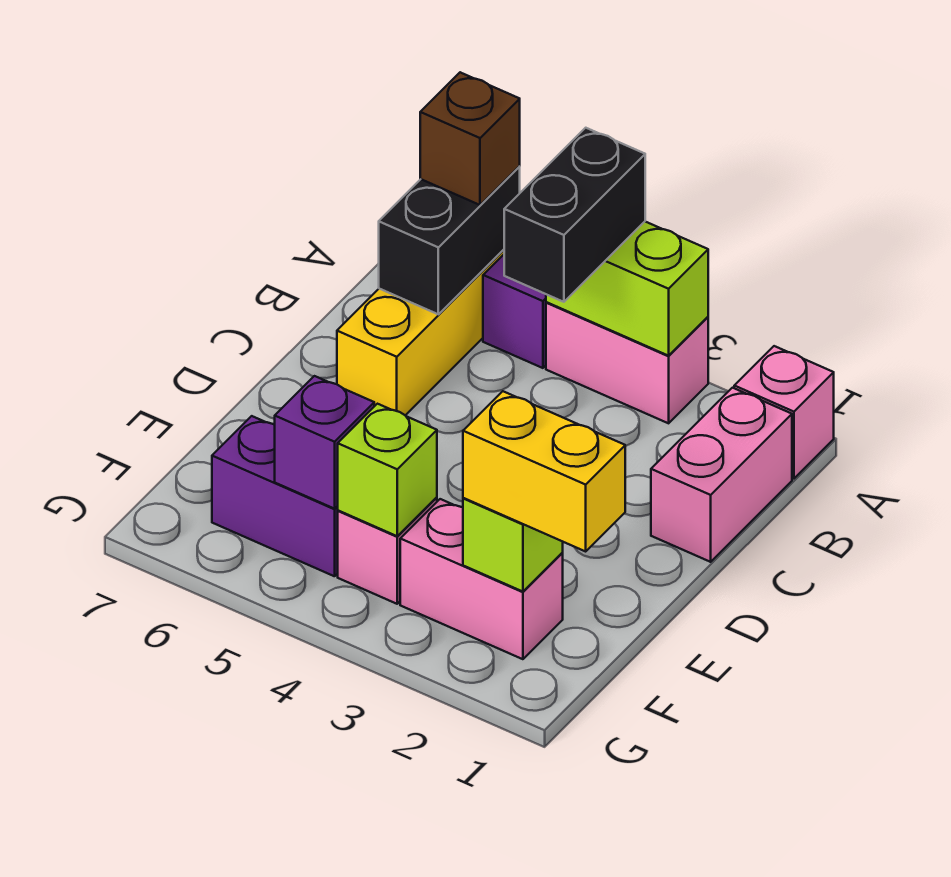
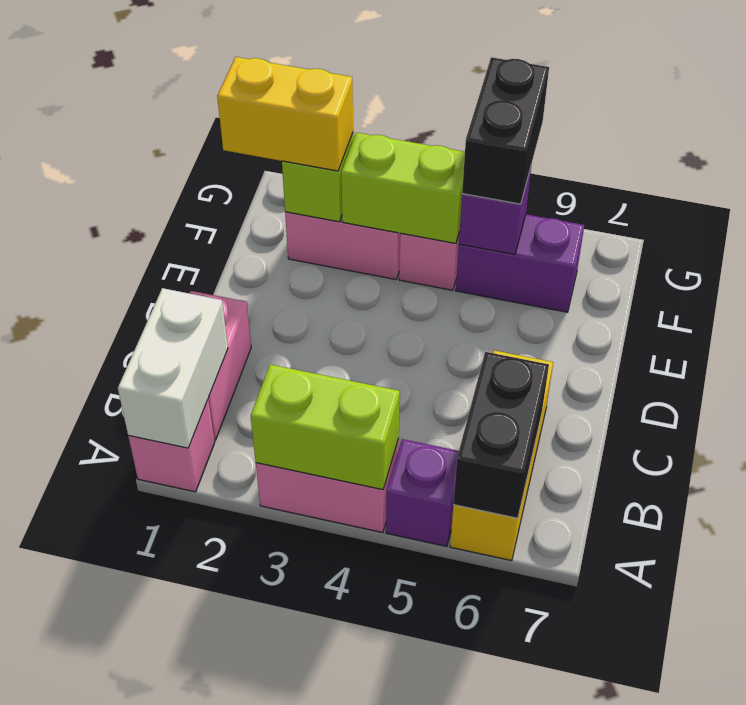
none -> white 1x2 brick [118,288,228,448]
black 1x2 brick [504,128,645,302] -> black 1x2 brick moved to [462,57,549,204]
brown 1x1 brick [420,72,520,205] -> none
lime 1x1 brick [338,404,437,536] -> lime 1x2 brick [341,132,465,243]

